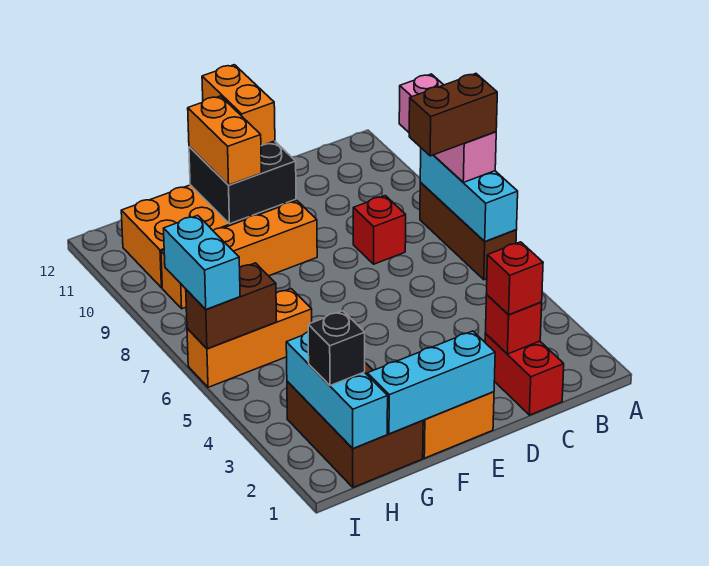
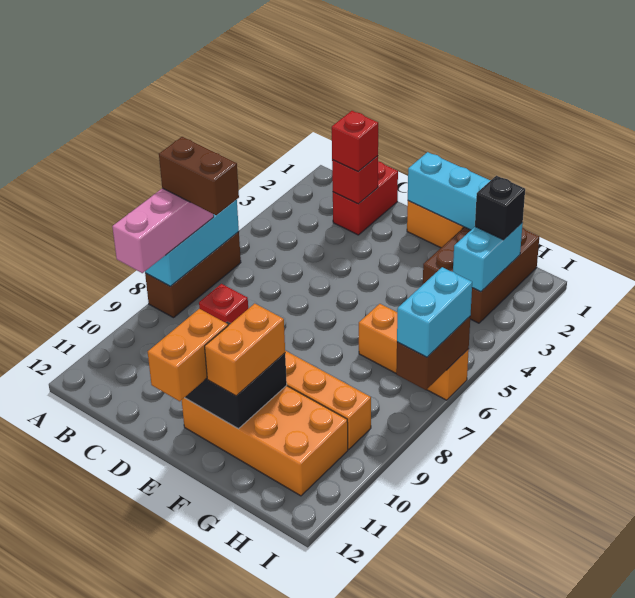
cyan 1x3 brick [286,332,388,449] -> cyan 1x2 brick [453,222,523,292]
brown 1x2 brick [186,263,277,349] -> brown 1x2 brick turned to [396,317,470,390]

